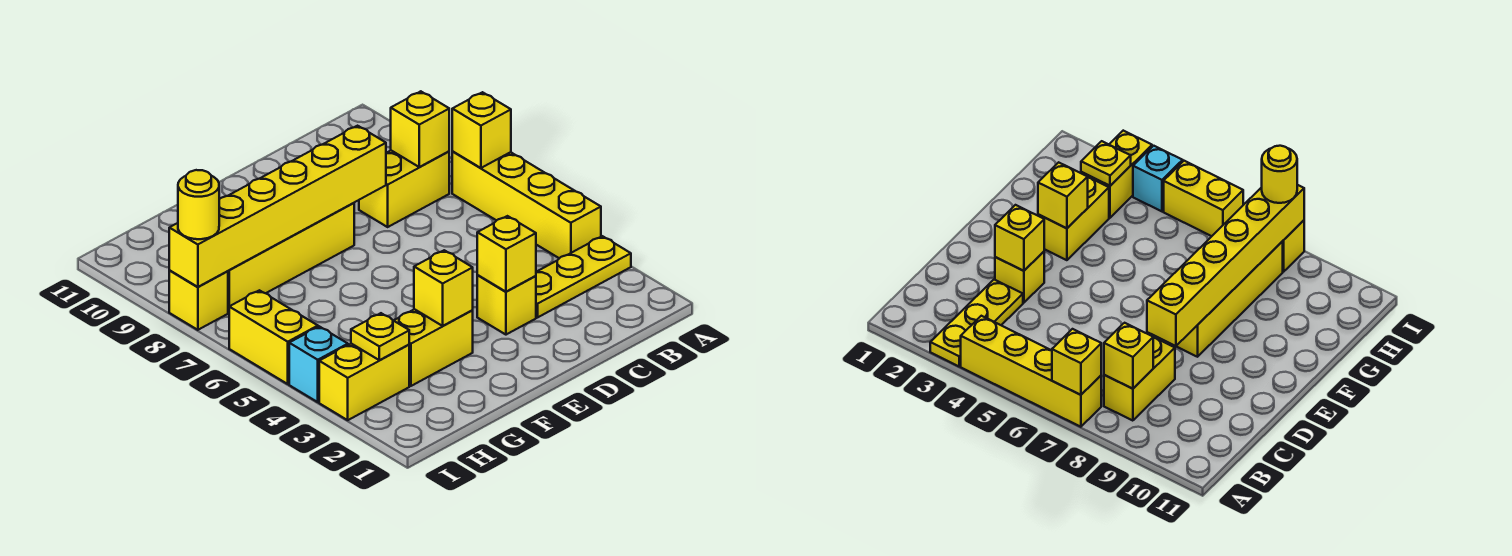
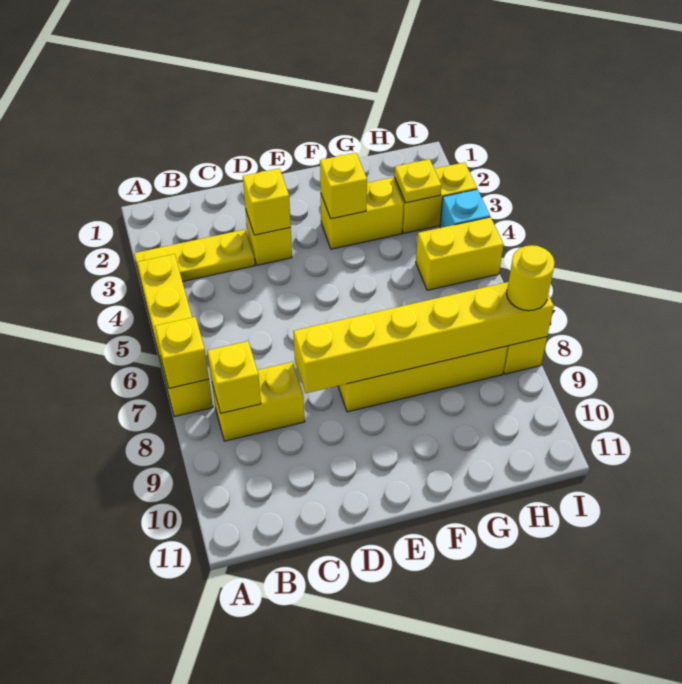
yellow 1x2 brick [229,290,318,384] -> yellow 1x2 brick turned to [416,217,504,290]

